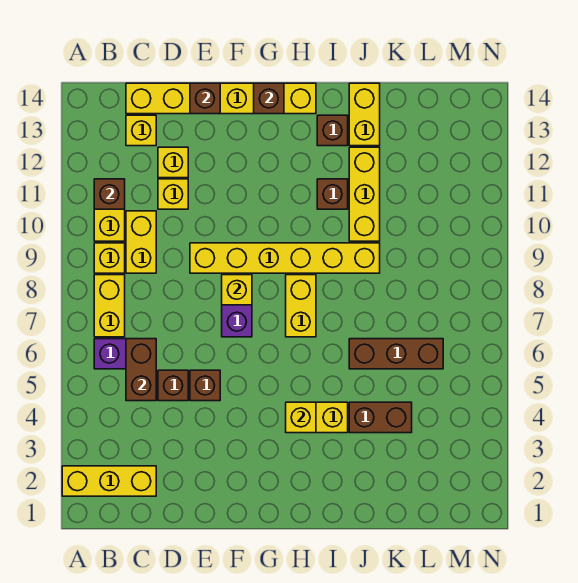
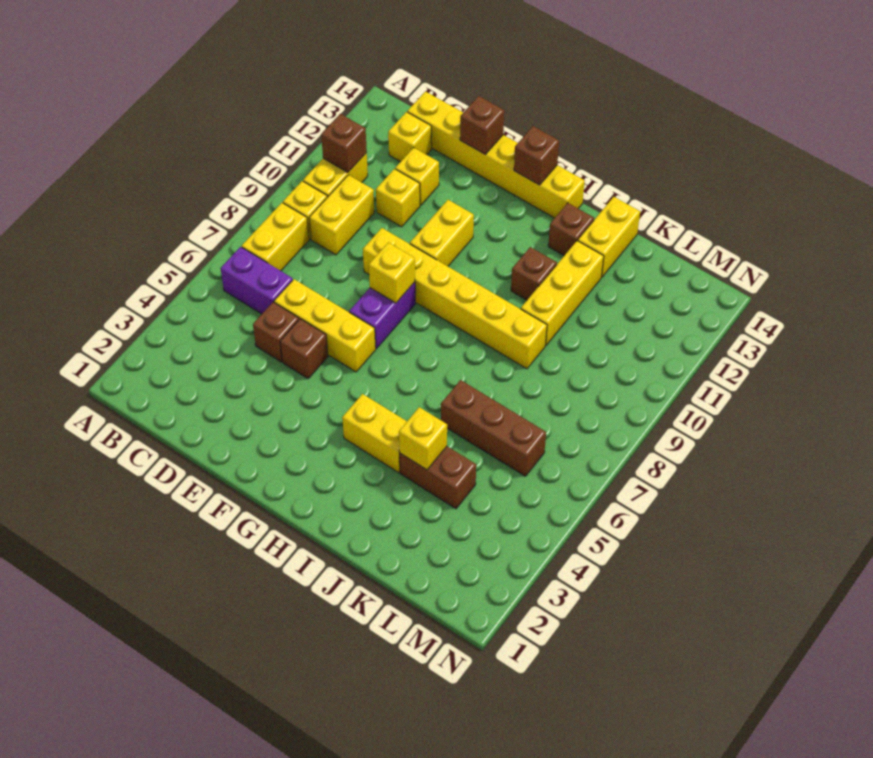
yellow 1x3 brick [62,466,156,496] -> yellow 1x3 brick moved to [274,279,376,372]
brown 1x2 brick [126,339,156,401] -> none
yellow 1x1 brick [286,402,316,433] -> yellow 1x1 brick moved to [399,407,447,470]
yellow 1x2 brick [286,275,316,337] -> yellow 1x2 brick moved to [410,200,474,266]

